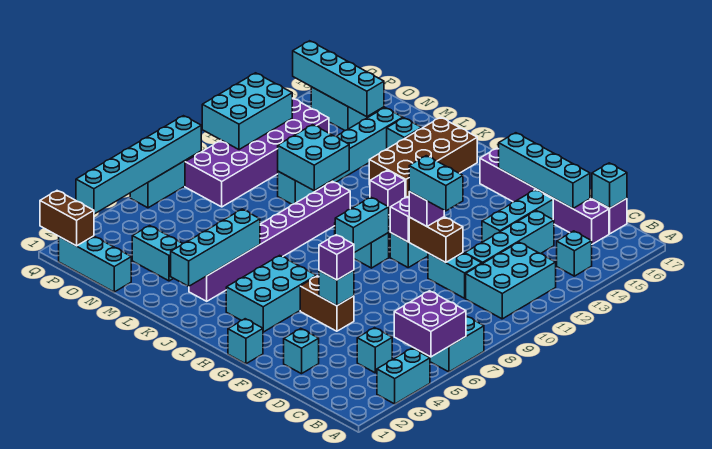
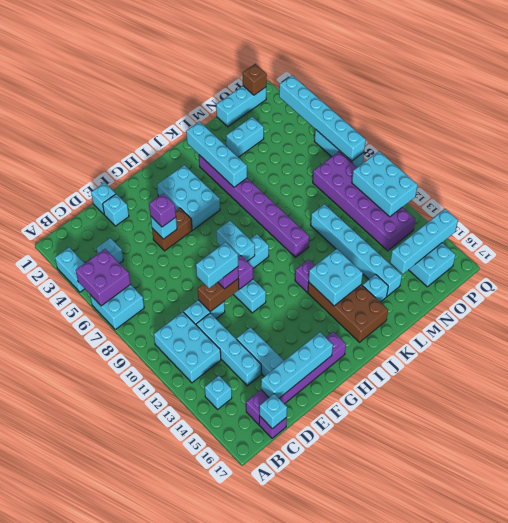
cyan 1x1 brick [228,319,263,364] -> cyan 1x1 brick moved to [91,183,116,214]
cyan 2x2 brick [278,125,349,190] -> cyan 2x2 brick moved to [309,249,363,306]
brown 1x2 brick [40,191,94,246] -> brown 1x1 brick [243,64,267,95]

